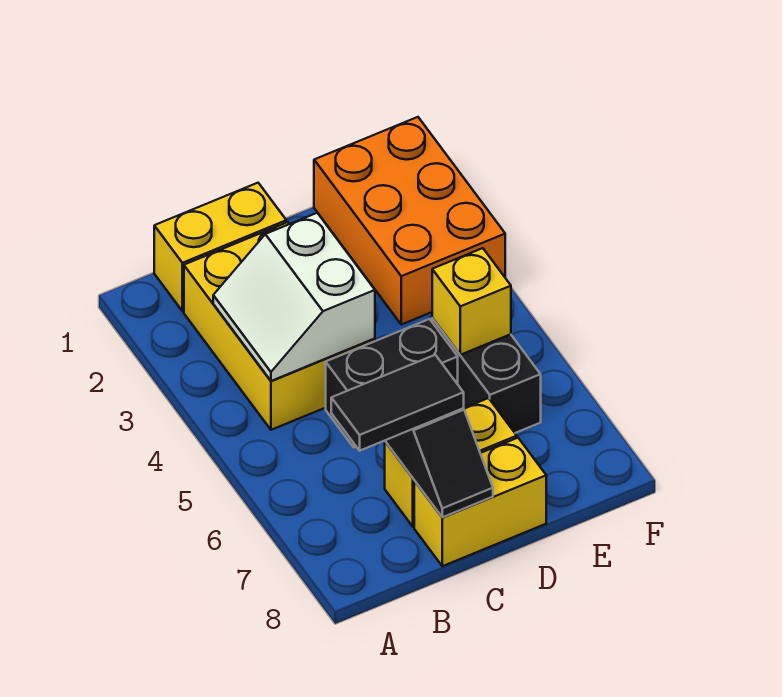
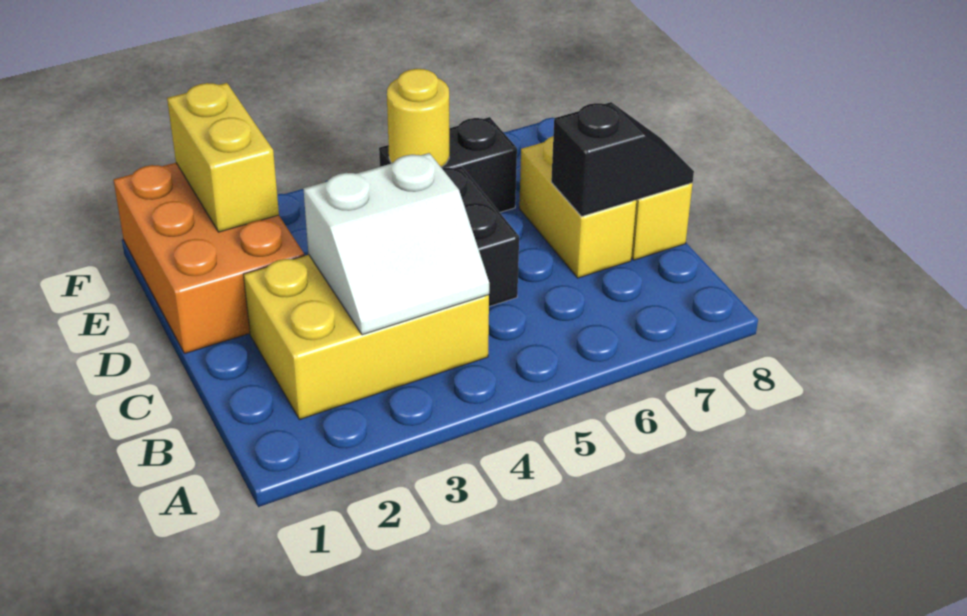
yellow 1x2 brick [154,183,286,311] -> yellow 1x2 brick moved to [167,83,279,232]
black 1x2 tile [331,355,464,451] -> none
orange 2x3 brick [314,117,505,325] -> orange 2x3 brick turned to [114,163,304,354]
yellow 1x1 brick [432,248,511,355] -> yellow 1x1 round brick [387,69,449,167]

